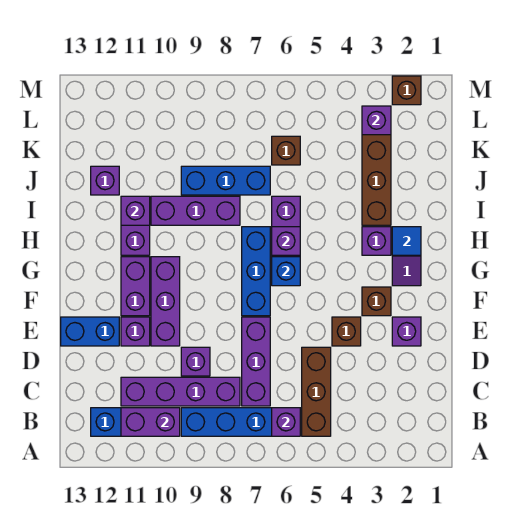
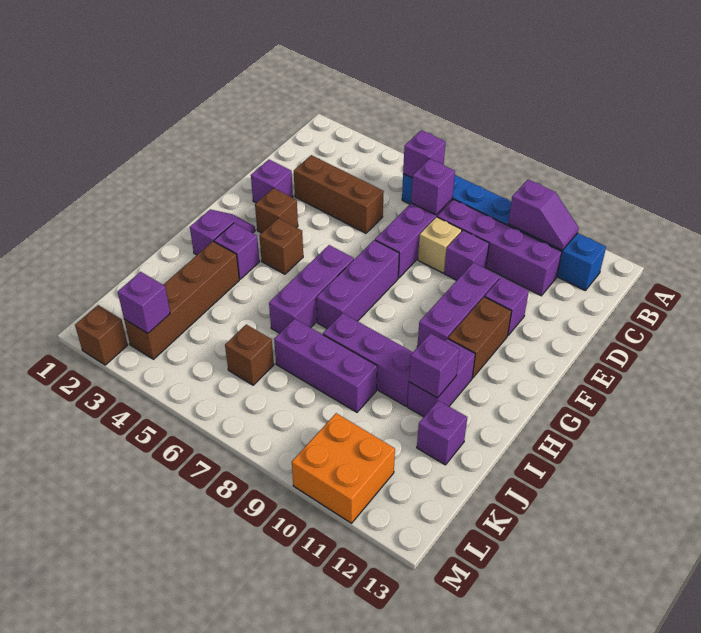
brown 1x3 brick [302,347,331,436] -> brown 1x3 brick turned to [294,155,384,233]
purple 1x2 brick [121,408,180,436] -> purple 1x2 slope [508,180,579,250]
none -> tan 1x1 brick [418,217,462,273]
brown 1x1 brick [332,317,361,346] -> brown 1x1 brick moved to [259,218,303,274]
blue 1x2 brick [61,317,119,346] -> none
blue 1x3 brick [242,227,270,316] -> purple 1x3 brick [316,240,399,328]
purple 1x2 brick [121,257,150,316] -> brown 1x2 brick [448,297,512,378]
blue 1x1 brick [272,257,300,286] -> none
blue 1x1 tile [392,227,421,255] -> none
purple 1x1 brick [272,227,300,255] -> purple 1x1 brick moved to [411,159,455,215]
blue 1x3 brick [181,166,270,195] -> purple 1x3 brick [274,319,377,412]
none -> orange 2x2 brick [292,413,395,523]

